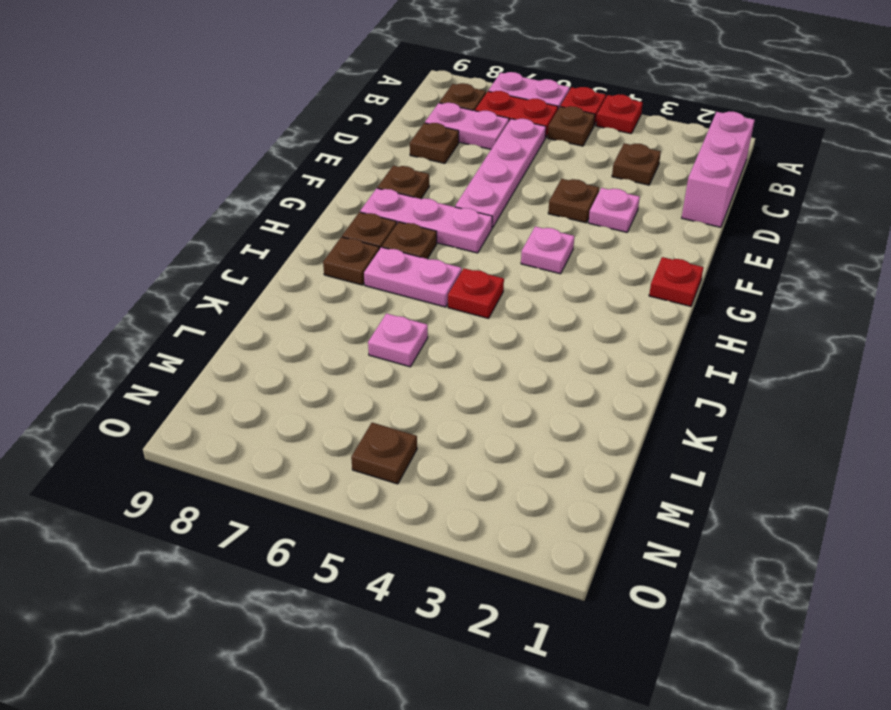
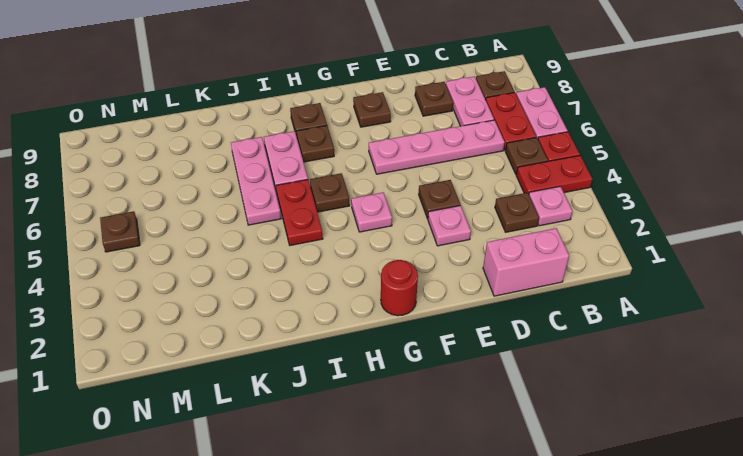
red 1x1 plate [596,94,643,134] -> red 1x2 plate [516,156,592,194]
pink 1x3 brick [682,112,755,227] -> pink 1x2 brick [483,228,569,296]
red 1x1 plate [649,257,704,306] -> red 1x1 round brick [381,260,418,316]
pink 1x3 plate [360,188,492,253] -> pink 1x3 plate moved to [231,137,281,225]
red 1x1 plate [448,268,504,318] -> red 1x2 plate [276,180,323,245]
brown 1x1 plate [323,237,379,285] -> brown 1x1 plate moved to [310,173,350,212]
pink 1x1 plate [368,313,428,367] -> pink 1x1 plate moved to [529,186,573,226]

